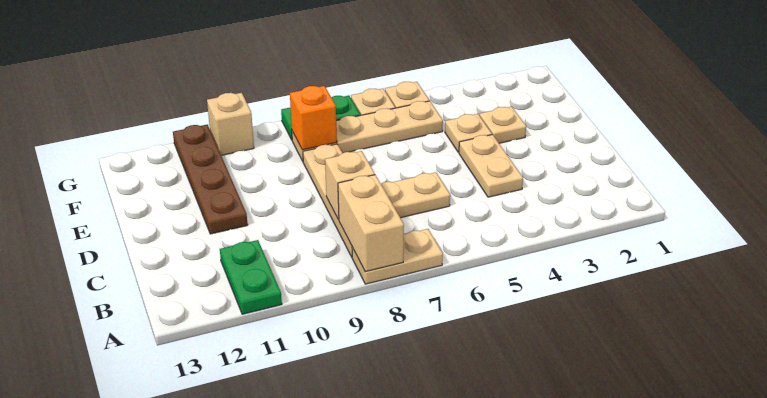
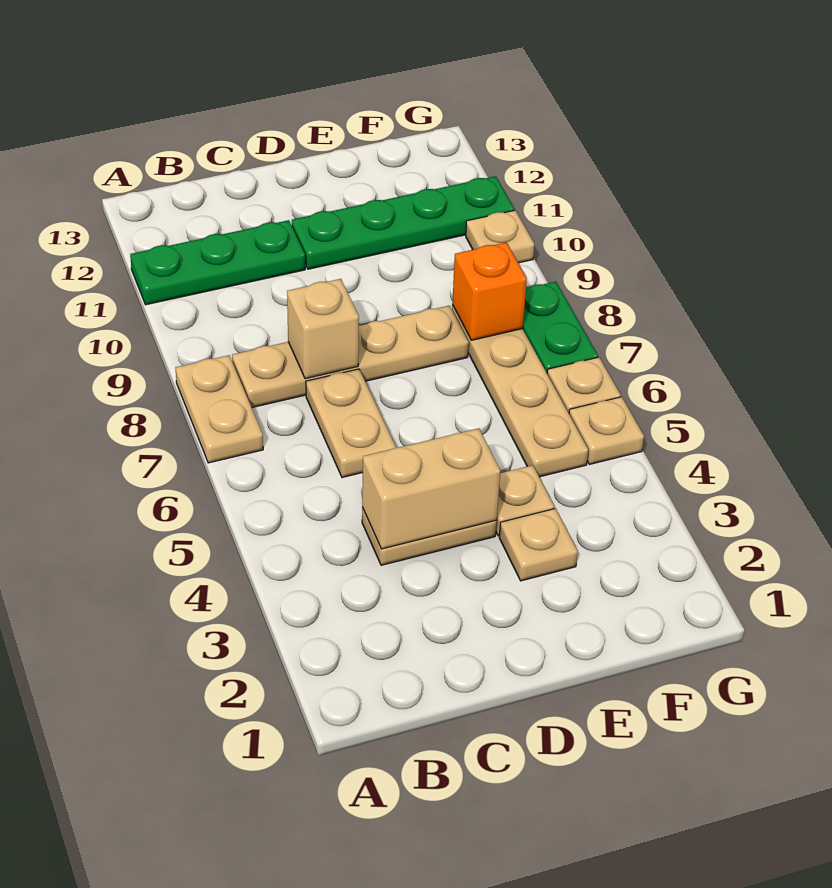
tan 1x2 brick [338,175,404,272] -> tan 1x2 brick moved to [362,428,500,549]
green 1x2 plate [220,240,282,314] -> green 1x3 plate [130,220,305,305]
brown 1x4 plate [173,125,248,234] -> green 1x4 plate [292,176,514,269]
tan 1x1 brick [207,93,254,155] -> tan 1x1 plate [466,210,534,263]

